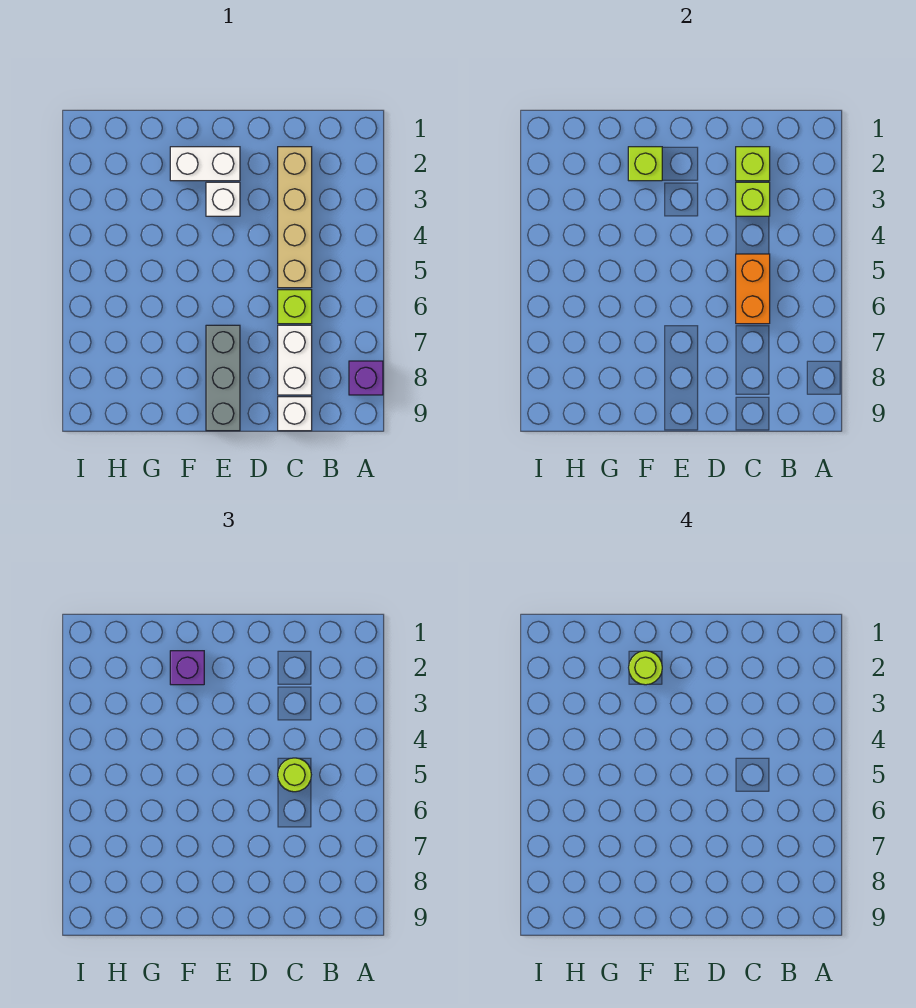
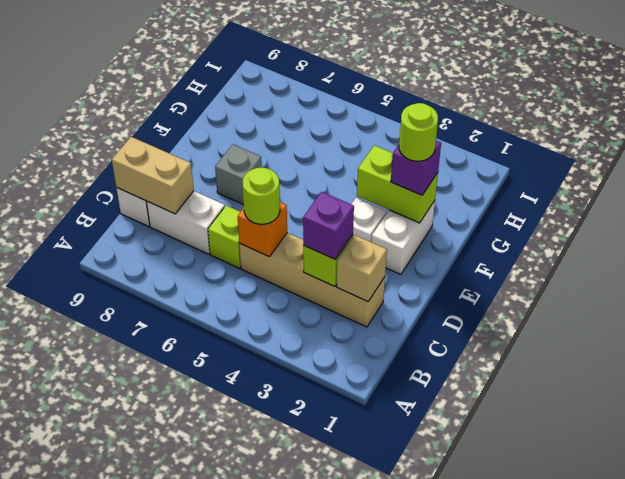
purple 1x1 brick [349,361,383,395] -> purple 1x1 brick moved to [303,192,354,260]
lime 1x1 brick [736,147,770,181] -> tan 1x1 brick [337,235,387,301]
orange 1x2 brick [736,254,770,324] -> orange 1x1 brick [238,202,287,257]
none -> tan 1x2 brick [112,137,194,214]
grey 1x3 brick [206,325,240,431] -> grey 1x1 brick [215,144,262,205]
lime 1x1 brick [628,147,662,181] -> lime 1x2 brick [357,145,438,223]

